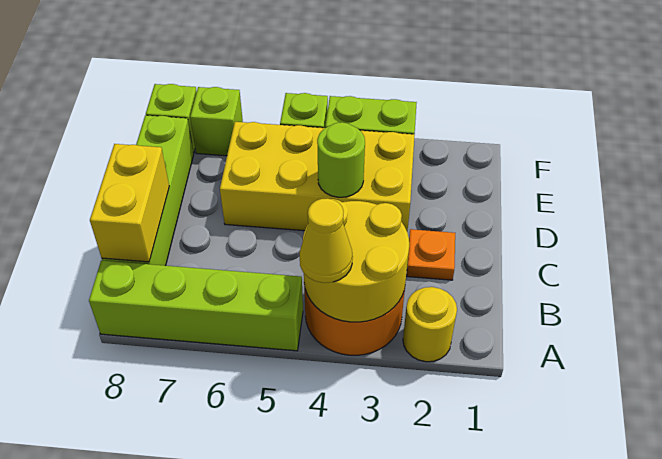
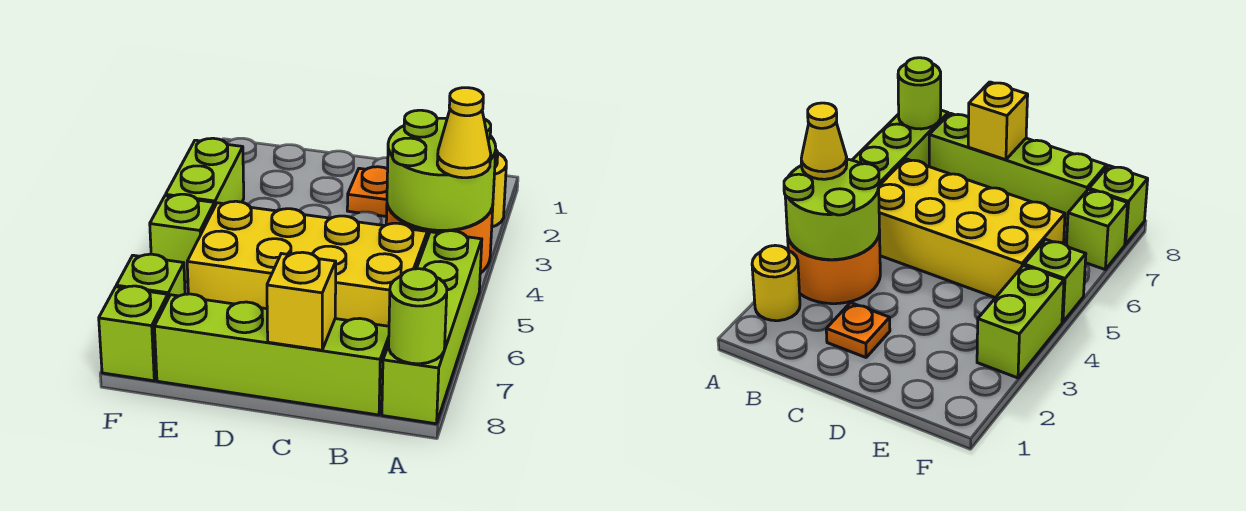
yellow 2x2 round brick [303,199,409,322] -> lime 2x2 round brick [387,110,496,230]
yellow 1x2 brick [90,144,169,262] -> yellow 1x1 brick [267,252,336,350]
yellow 2x4 brick [220,122,415,231] -> yellow 2x4 brick turned to [187,201,427,326]
lime 1x1 round brick [317,122,365,197] -> lime 1x1 round brick moved to [389,269,447,364]

